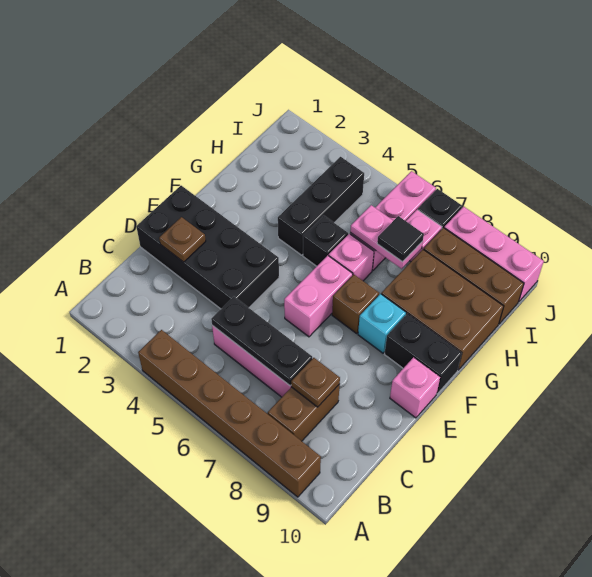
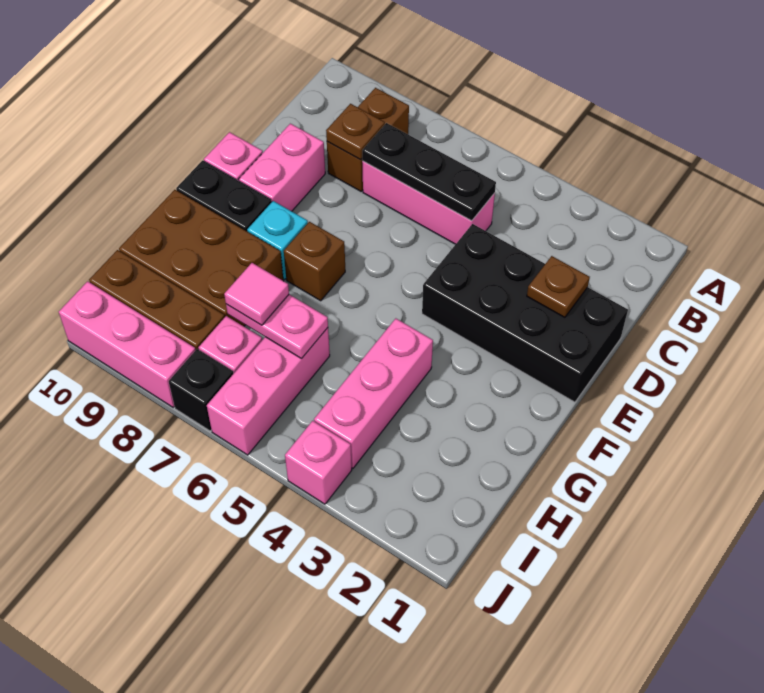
brown 1x6 brick [138,330,321,497] -> none
pink 1x2 brick [284,255,353,337] -> pink 1x2 brick moved to [239,124,325,211]
black 1x3 brick [278,157,364,255] -> pink 1x3 brick [314,319,433,468]
black 1x1 brick [303,215,348,266] -> none
pink 1x1 brick [329,234,374,281] -> pink 1x1 brick moved to [285,421,352,504]
black 1x1 tile [377,216,424,262] -> pink 1x1 tile [224,263,289,325]

